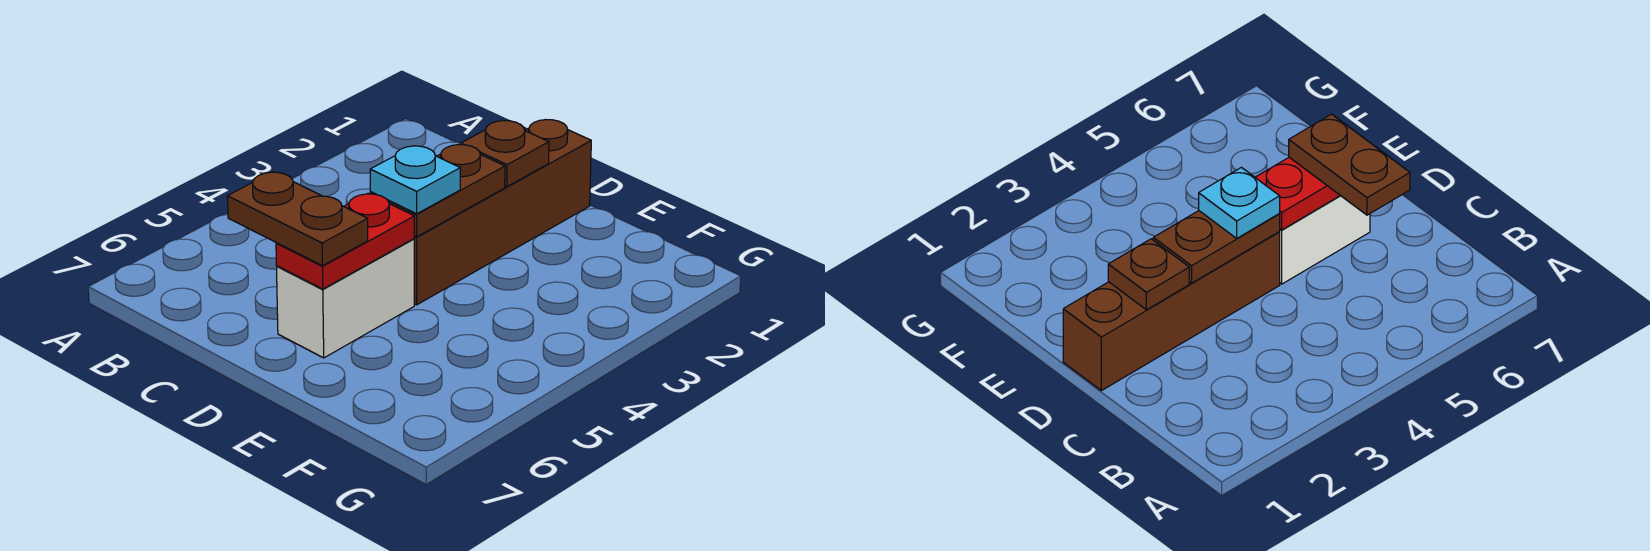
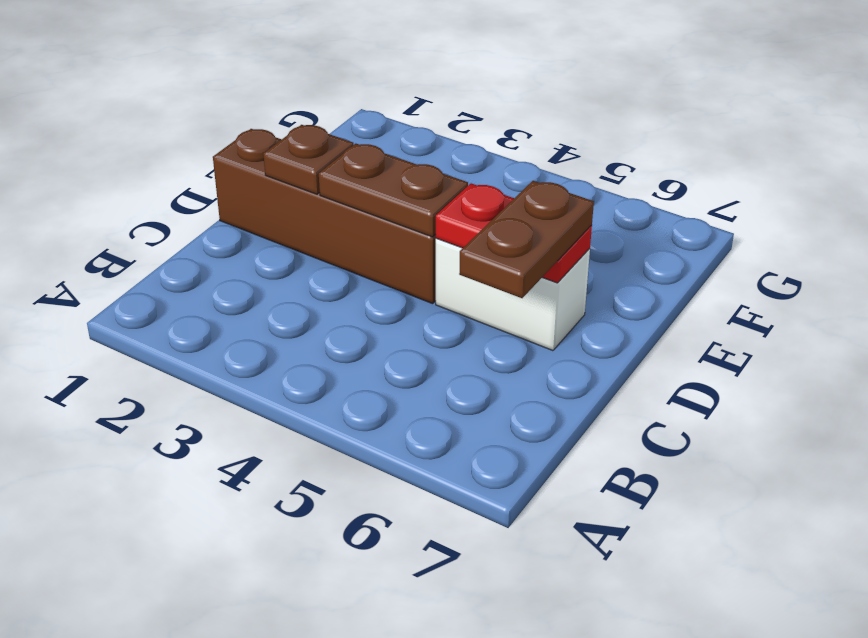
cyan 1x1 plate [370,146,460,214] -> none

